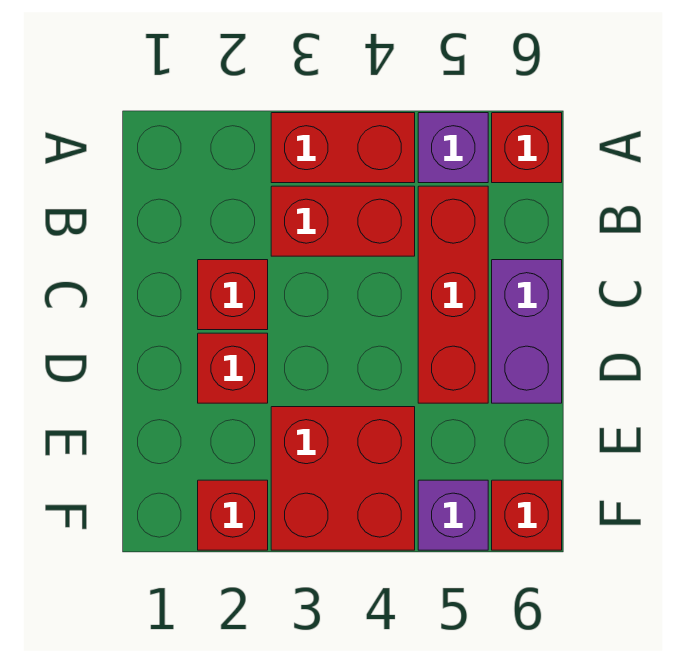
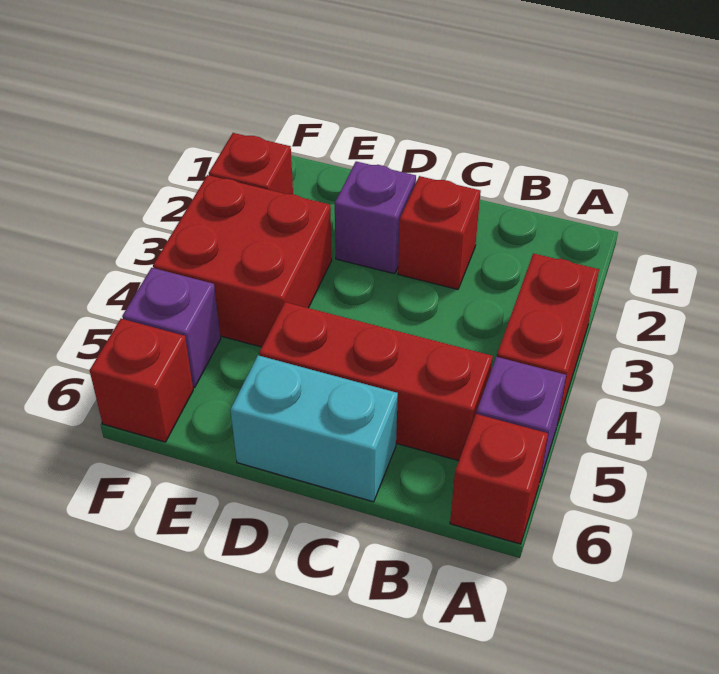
red 1x2 brick [271,186,415,256] -> none
purple 1x2 brick [492,260,562,403] -> cyan 1x2 brick [230,355,398,502]
red 1x1 brick [198,333,268,403] -> purple 1x1 brick [335,162,416,274]

